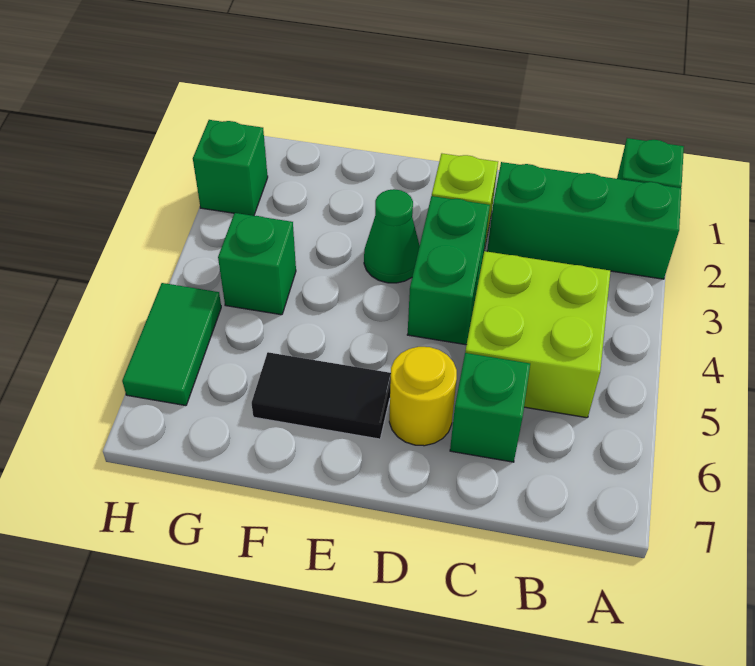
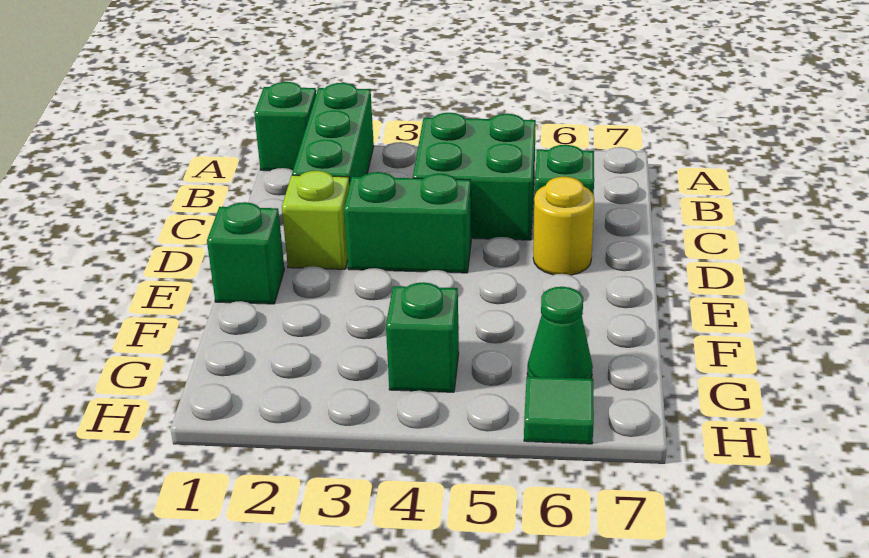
lime 2x2 brick [465,251,610,418] -> green 2x2 brick [413,113,536,240]
green 1x1 cone [364,189,420,283] -> green 1x1 cone moved to [527,287,593,379]
black 1x2 tile [252,352,391,439] -> none
green 1x1 brick [193,120,268,216] -> green 1x1 brick moved to [207,202,284,304]
green 1x2 tile [122,283,221,406] -> green 1x1 tile [524,377,594,444]

